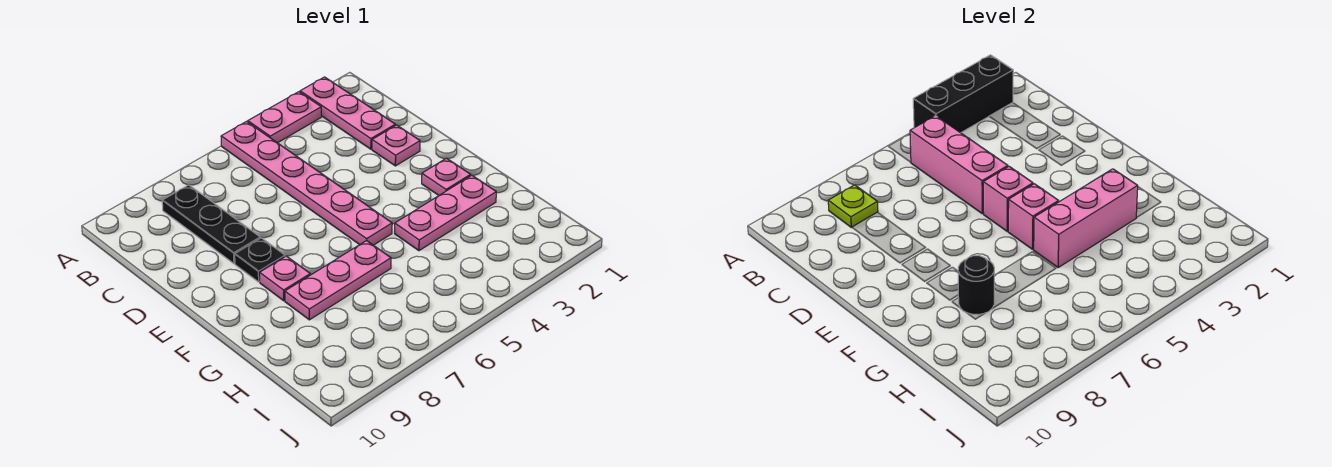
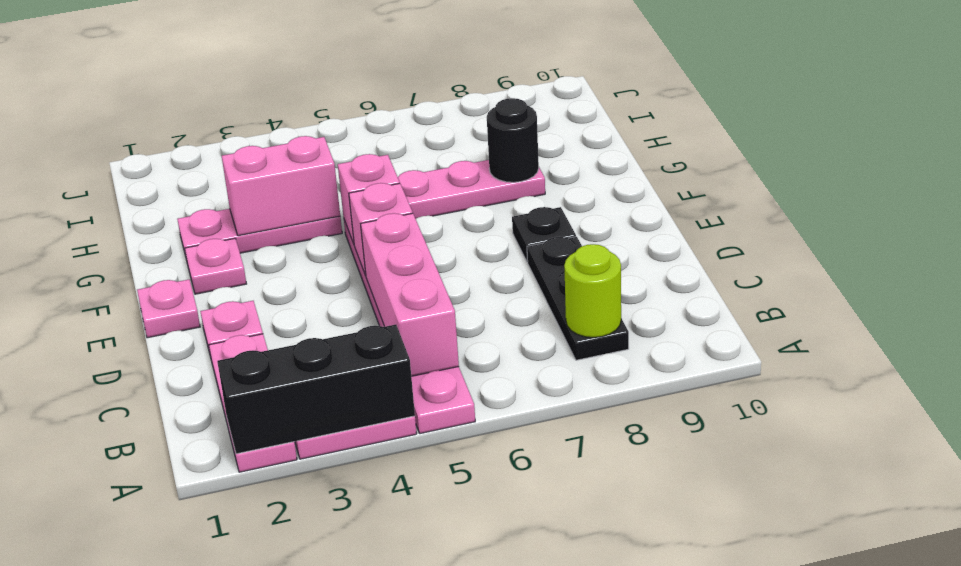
lime 1x1 plate [828,185,878,227] -> lime 1x1 round brick [564,244,621,338]
pink 1x1 plate [260,256,310,301] -> pink 1x1 plate moved to [137,280,200,338]
pink 1x3 brick [1034,169,1138,268] -> pink 1x2 brick [222,136,340,236]

